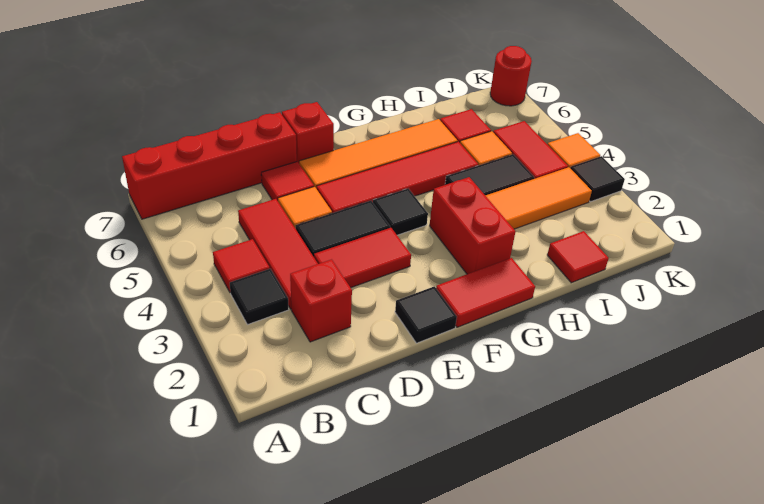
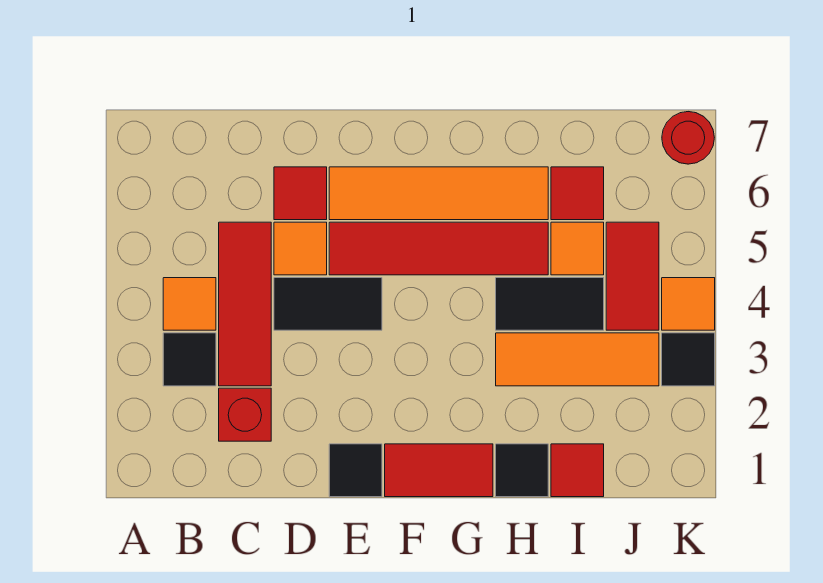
red 1x4 brick [122,112,297,219] -> none
red 1x1 tile [213,239,270,292] -> orange 1x1 tile [163,278,216,330]
red 1x2 tile [314,228,411,288] -> none
red 1x1 brick [282,102,334,163] -> none
black 1x1 tile [373,189,428,235] -> black 1x1 tile moved to [496,444,548,497]
red 1x2 brick [430,177,515,274] -> none

